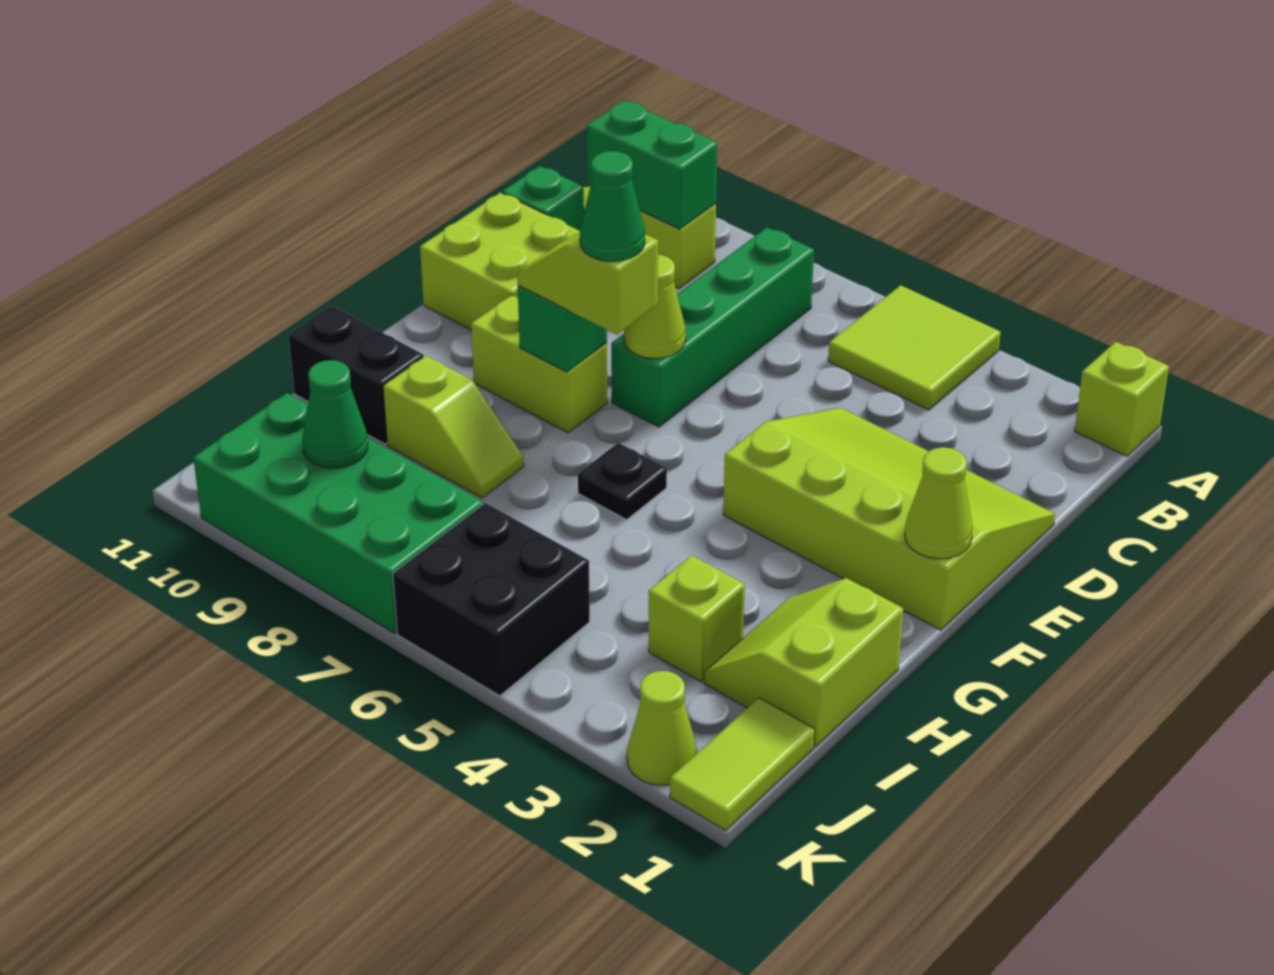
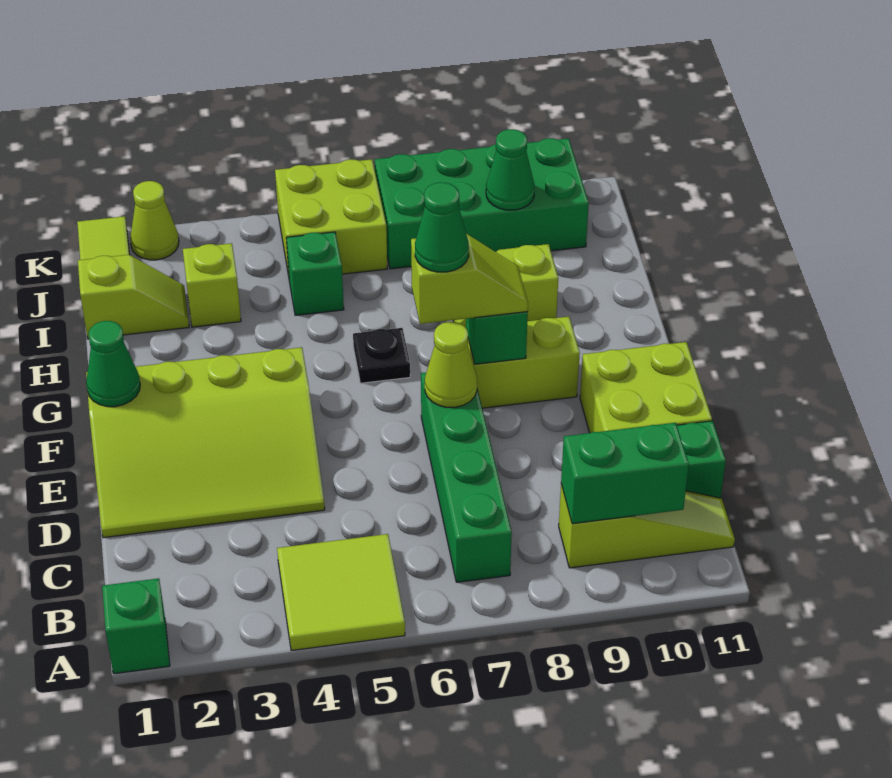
lime 1x1 brick [1075,342,1169,456] -> green 1x1 brick [102,578,170,674]
lime 1x1 cone [905,447,973,559] -> green 1x1 cone [86,321,140,407]
lime 2x2 slope [704,578,903,747] -> lime 1x2 slope [78,255,189,339]
black 1x2 brick [289,306,423,444] -> none
none -> green 1x1 brick [286,232,344,315]
black 2x2 brick [393,503,590,696] -> lime 2x2 brick [275,159,387,276]

